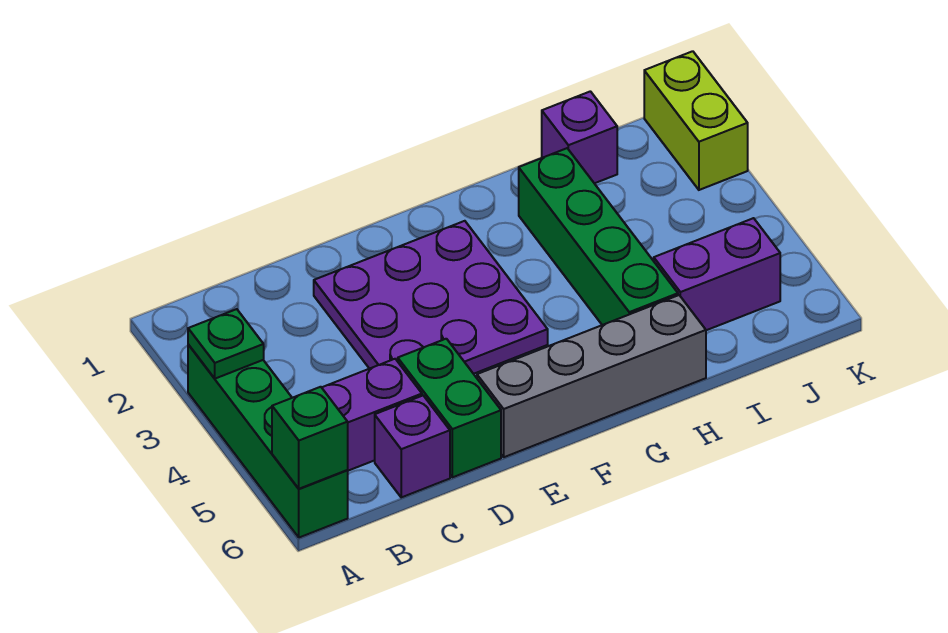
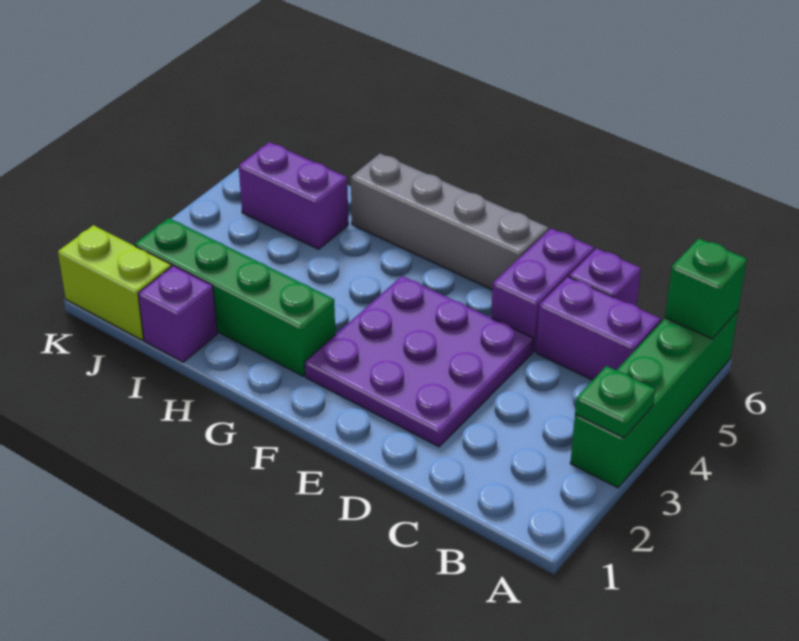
green 1x2 brick [398,339,501,477] -> purple 1x2 brick [491,229,594,352]
green 1x4 brick [519,148,678,325] -> green 1x4 brick turned to [135,218,335,376]
lime 1x2 brick [644,51,748,190] -> lime 1x2 brick turned to [58,225,172,340]

